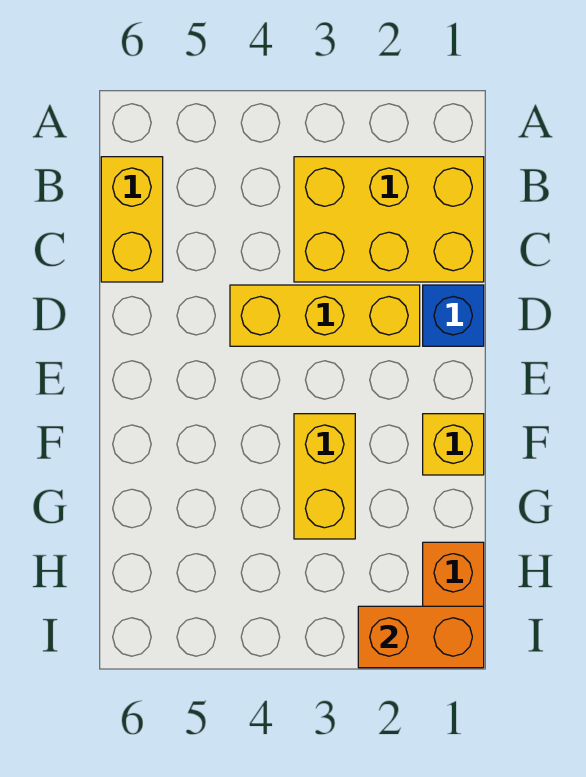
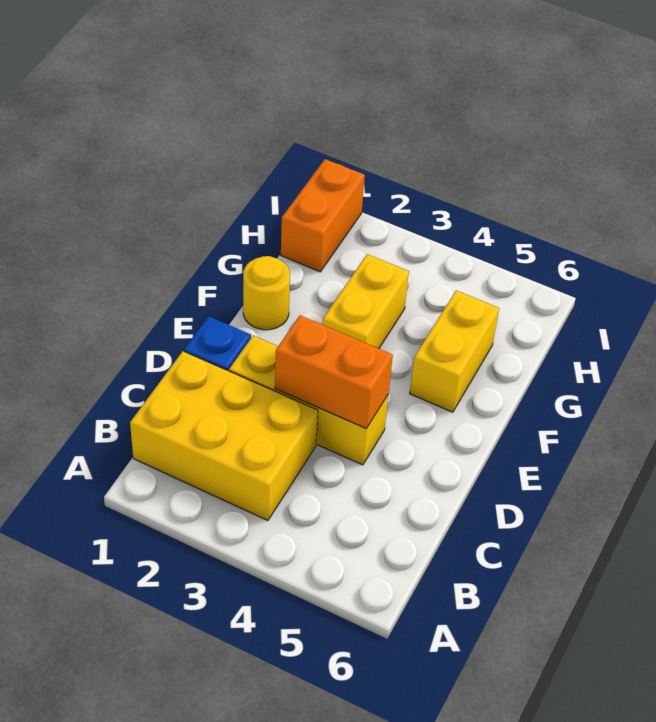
yellow 1x2 brick [101,157,163,282] -> yellow 1x2 brick moved to [410,291,499,412]
yellow 1x1 brick [423,414,484,475] -> yellow 1x1 round brick [243,256,290,330]
orange 1x2 brick [358,606,484,668] -> orange 1x2 brick moved to [275,315,393,428]

